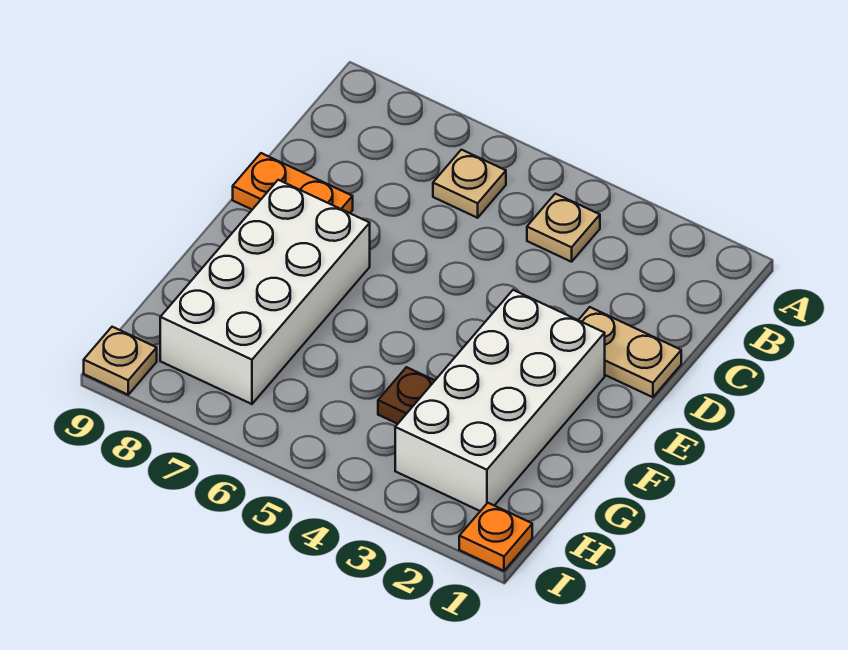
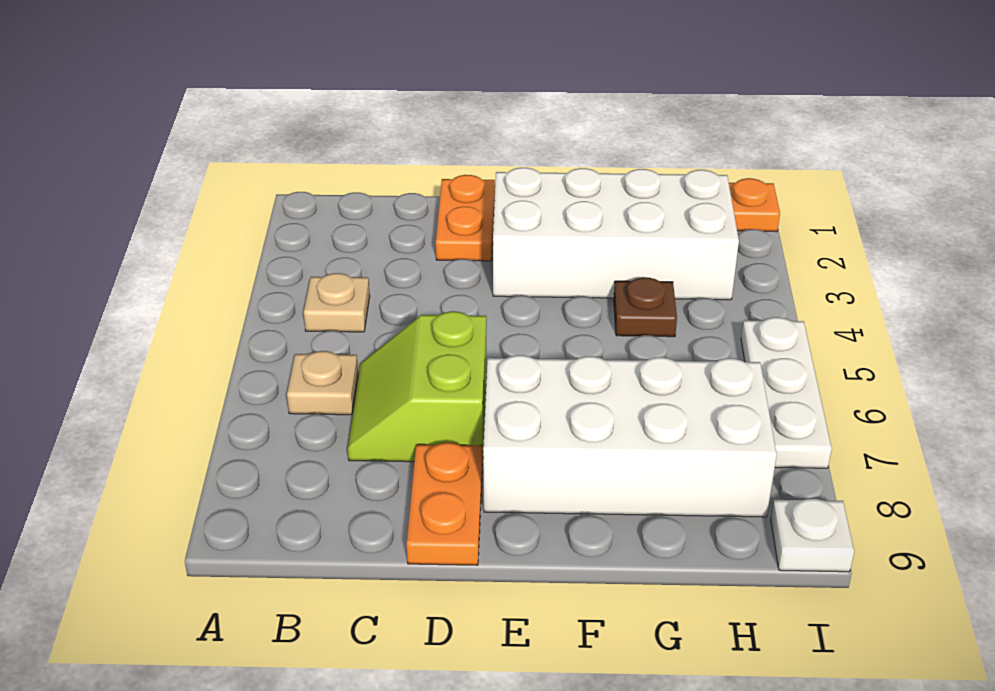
none -> lime 2x2 slope [348,311,487,462]
tan 1x2 plate [579,307,681,397] -> orange 1x2 plate [436,175,495,261]
none -> white 1x3 plate [741,317,832,468]
tan 1x1 plate [84,327,157,395] -> white 1x1 plate [771,499,854,572]

